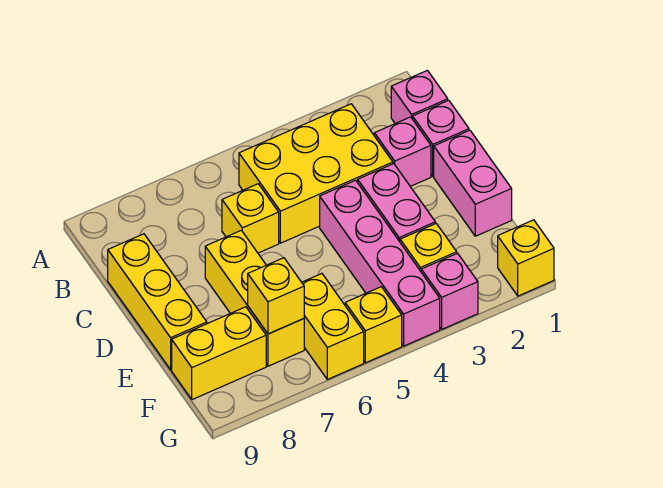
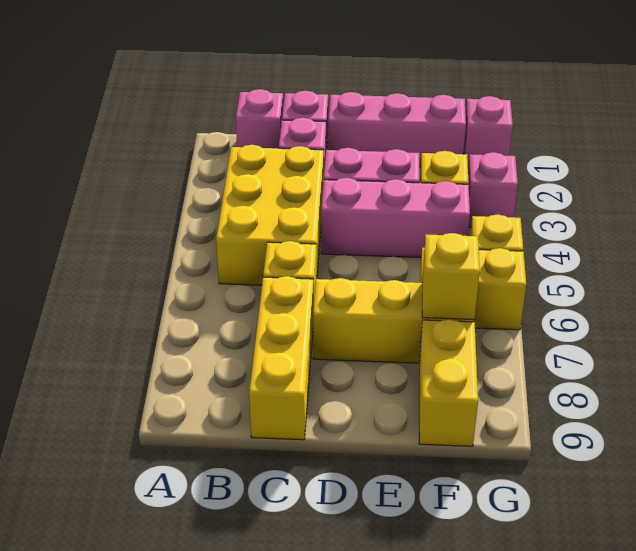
yellow 1x3 brick [108,234,207,370] -> yellow 1x3 brick turned to [249,276,313,440]
pink 1x2 brick [434,130,512,236] -> pink 1x3 brick [328,92,466,167]
pink 1x4 brick [320,180,440,346] -> pink 1x3 brick [321,178,470,257]
yellow 1x1 brick [498,220,554,296] -> pink 1x1 brick [464,96,513,166]

